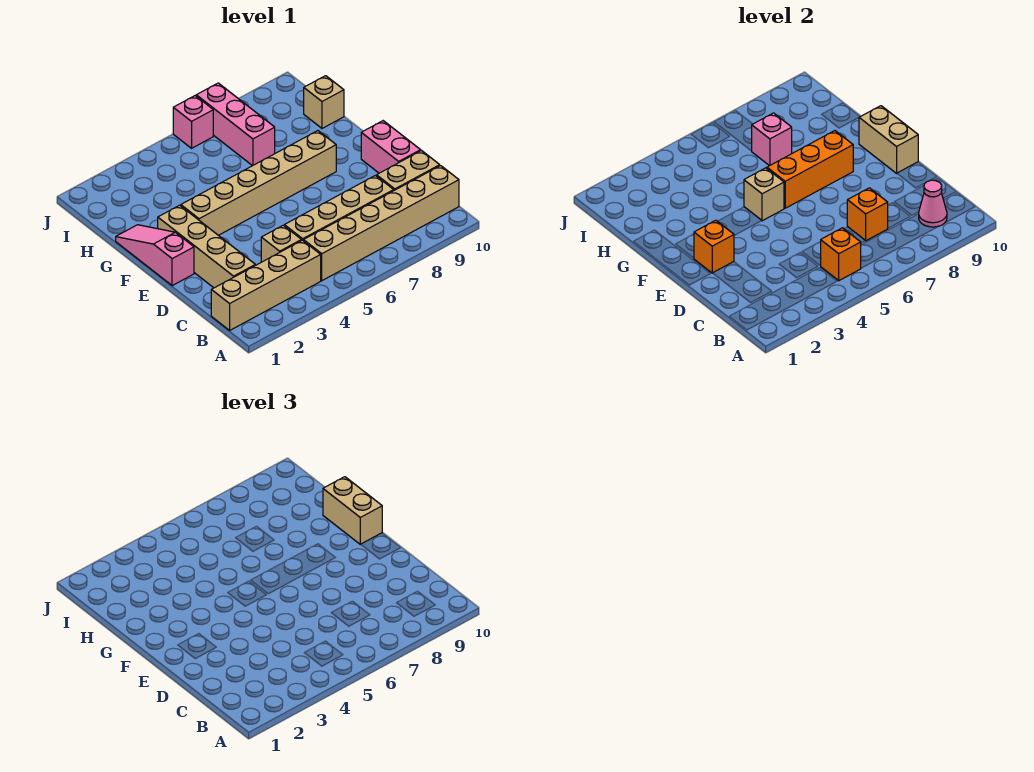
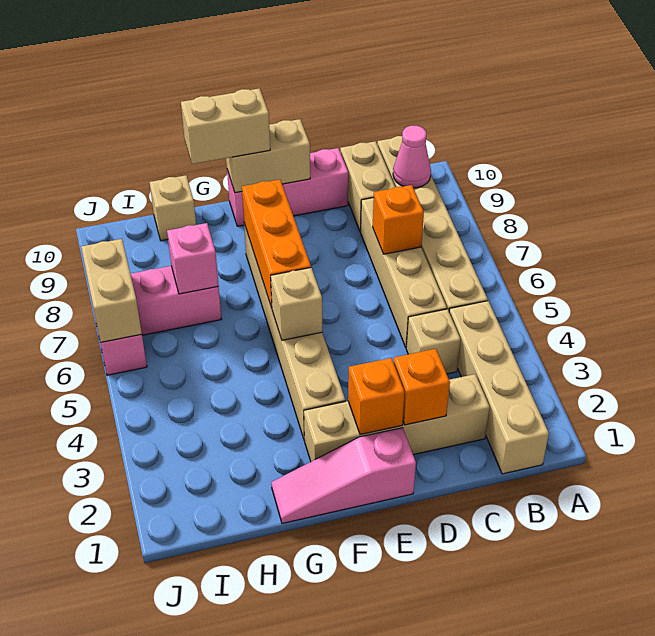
orange 1x1 brick [821,228,861,281] -> orange 1x1 brick moved to [393,349,450,425]
pink 1x2 brick [361,121,421,173] -> pink 1x3 brick [227,148,348,226]
none -> tan 1x2 brick [81,239,142,342]

